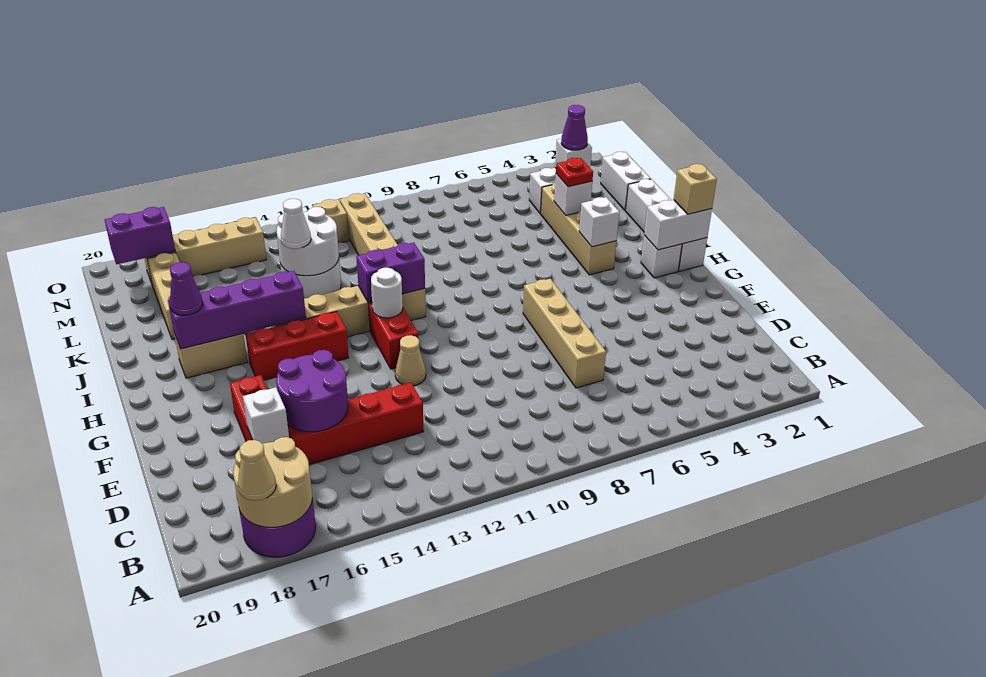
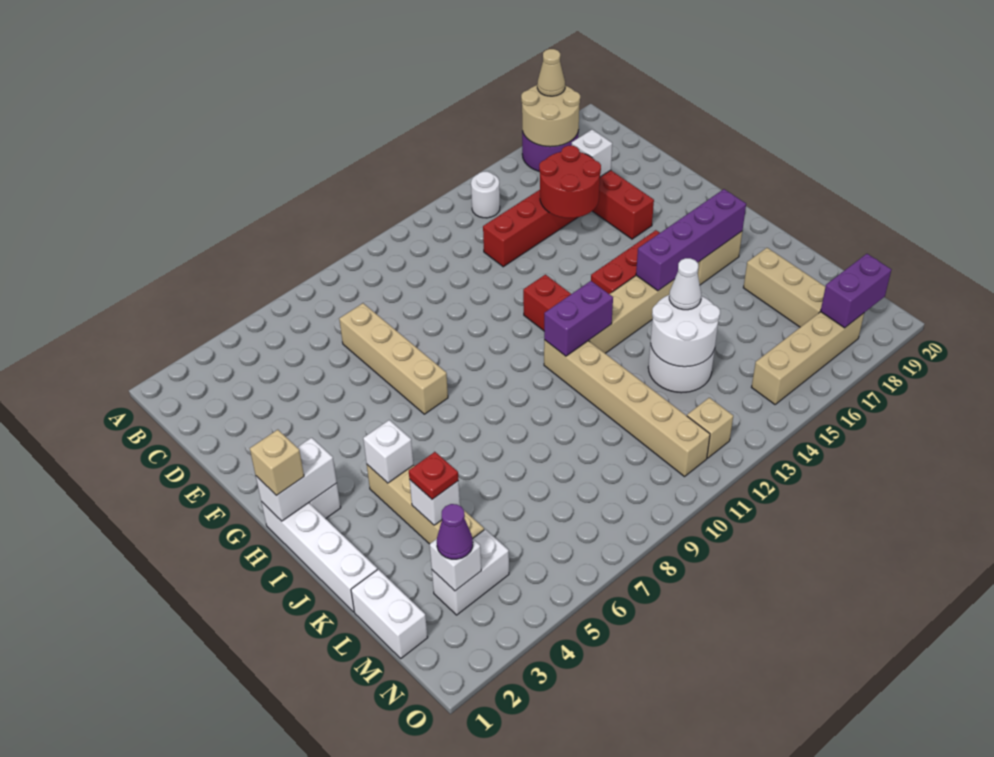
purple 2x2 round brick [276,350,348,432] -> red 2x2 round brick [539,146,601,218]
tan 1x1 cone [395,335,426,386] -> none
white 1x1 round brick [371,268,403,318] -> white 1x1 round brick moved to [471,172,500,218]
purple 1x1 cone [170,262,203,315] -> none

